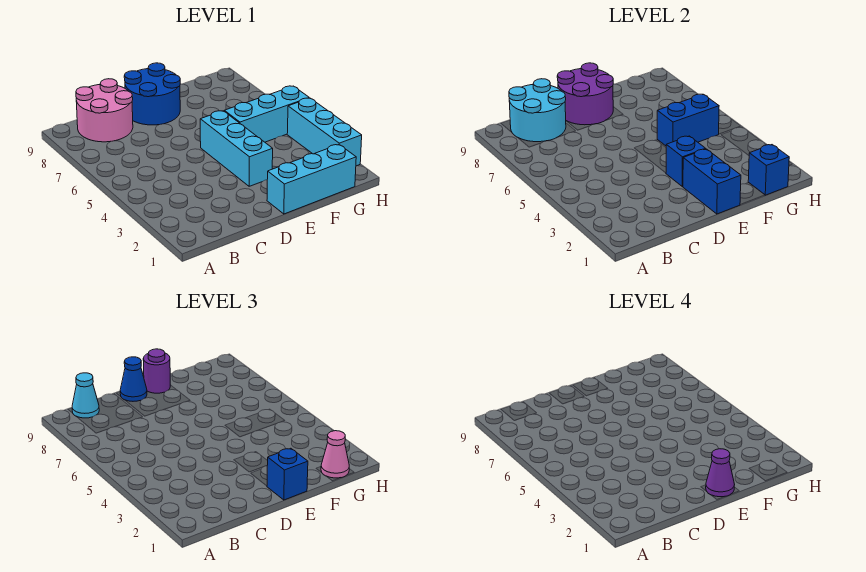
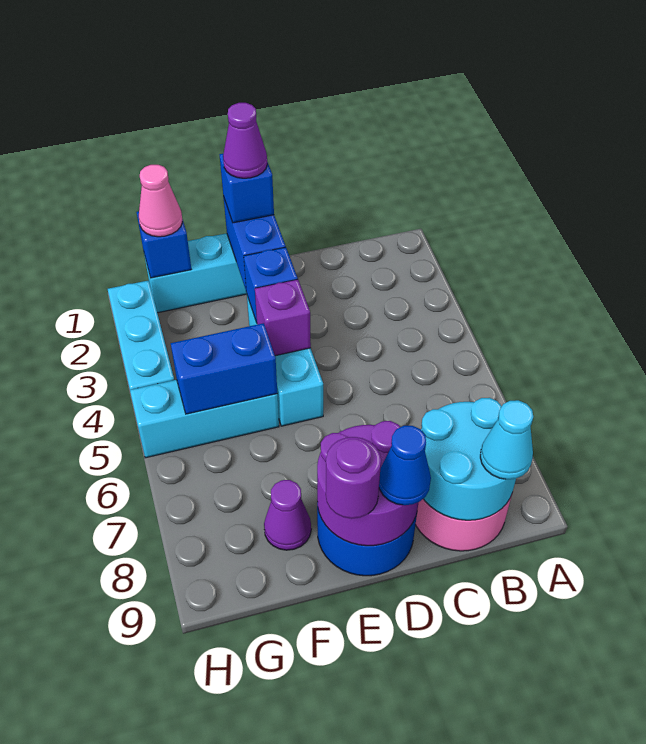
none -> purple 1x1 brick [255,279,311,356]
none -> purple 1x1 cone [264,480,311,550]

